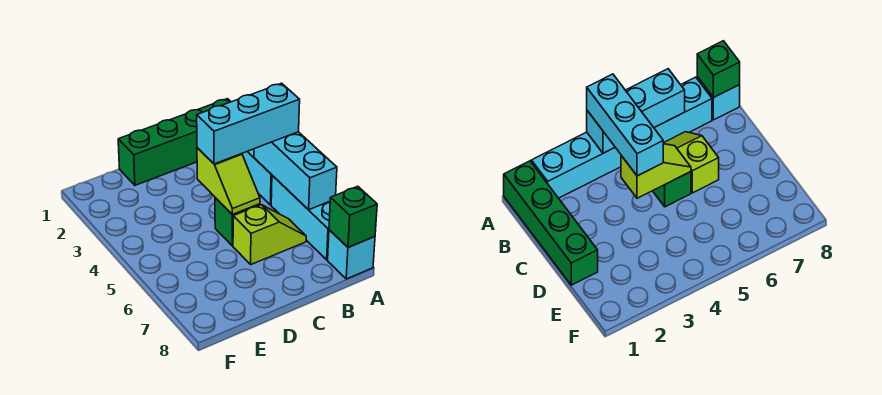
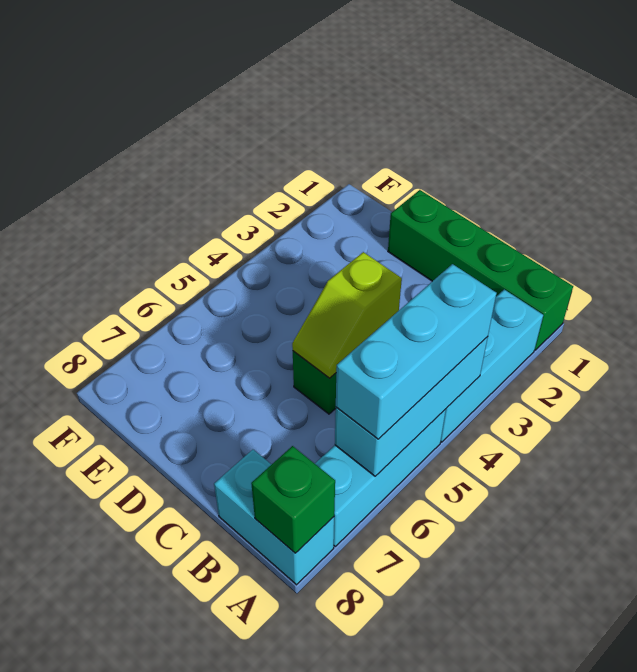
cyan 1x3 brick [197,83,300,164] -> cyan 1x3 brick turned to [336,264,497,439]
cyan 1x1 brick [328,230,375,279] -> cyan 1x2 brick [214,450,334,585]
lime 1x2 slope [233,205,306,264] -> none

